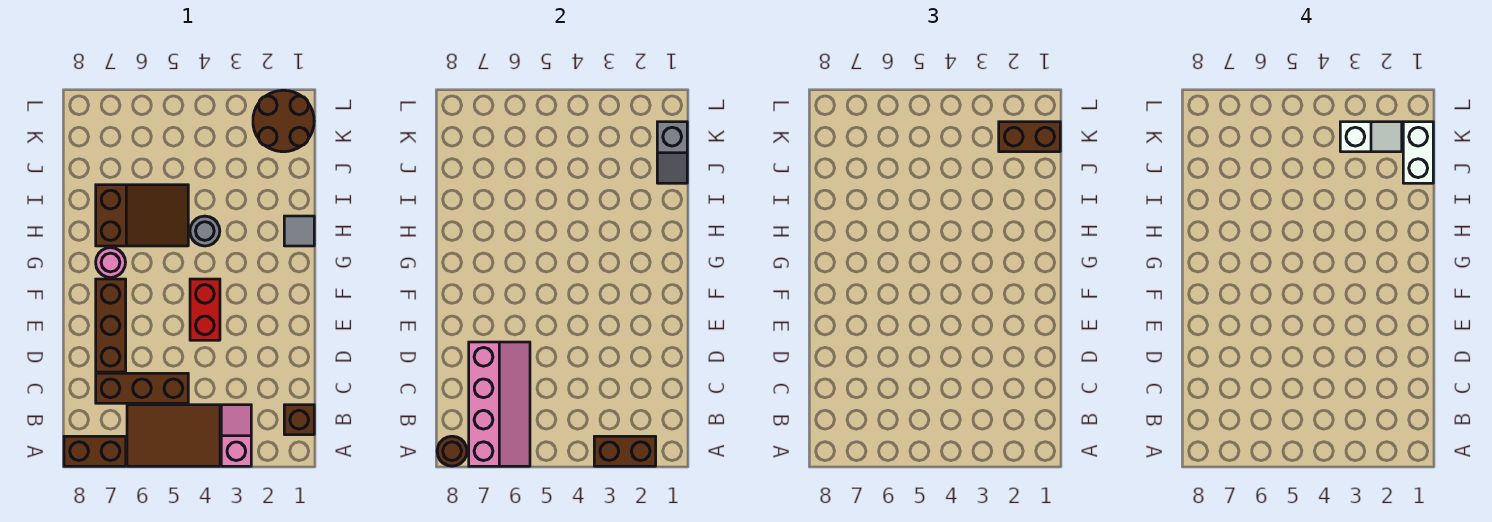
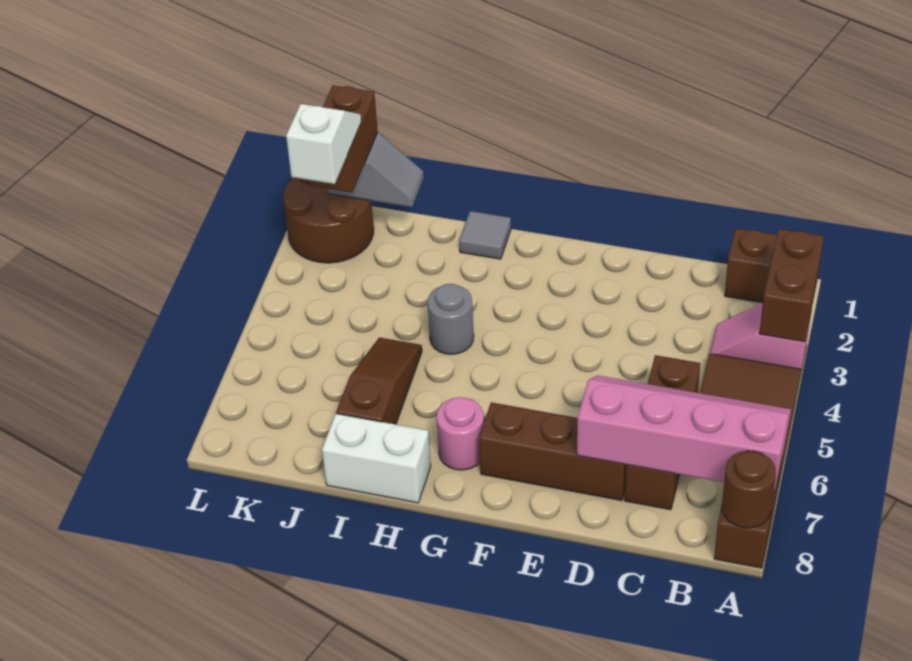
red 1x2 brick [190,279,220,340] -> none
brown 2x3 slope [96,185,188,246] -> brown 1x3 slope [336,337,422,424]
white 1x2 brick [1403,122,1433,183] -> white 1x2 brick moved to [322,414,431,503]

